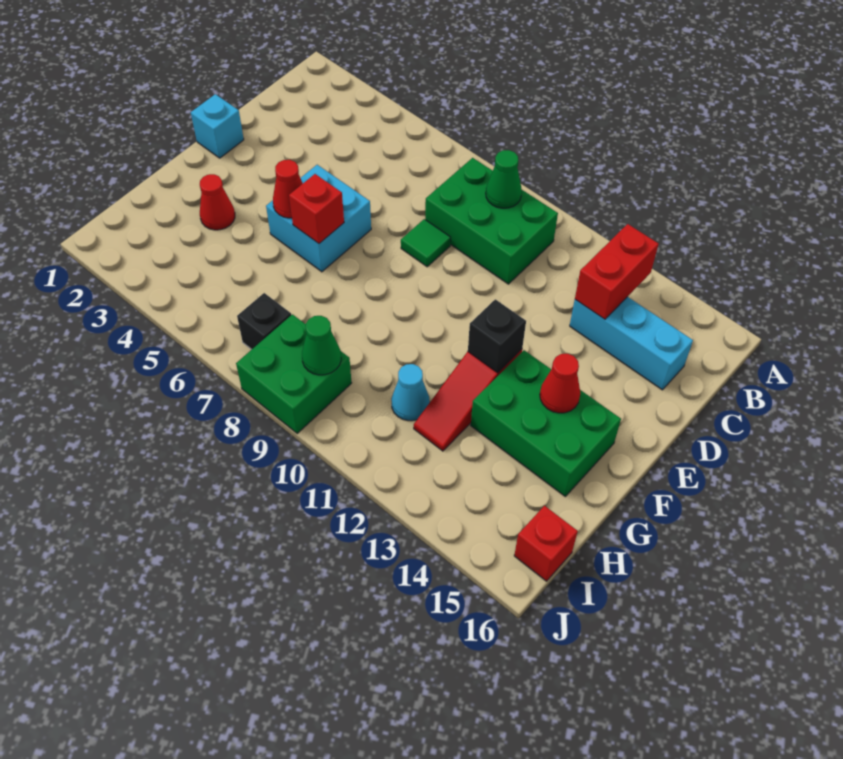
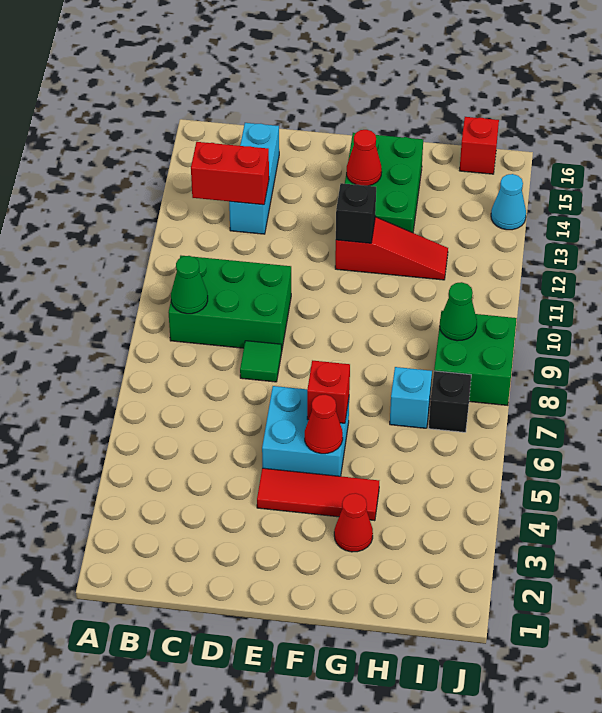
green 2x3 brick [425,158,558,284] -> green 2x3 brick turned to [168,256,291,348]
cyan 1x1 brick [191,94,244,158] -> cyan 1x1 brick moved to [390,367,432,428]
none -> red 1x3 tile [257,468,379,521]
cyan 1x1 cone [391,364,430,421] -> cyan 1x1 cone moved to [491,174,526,230]

